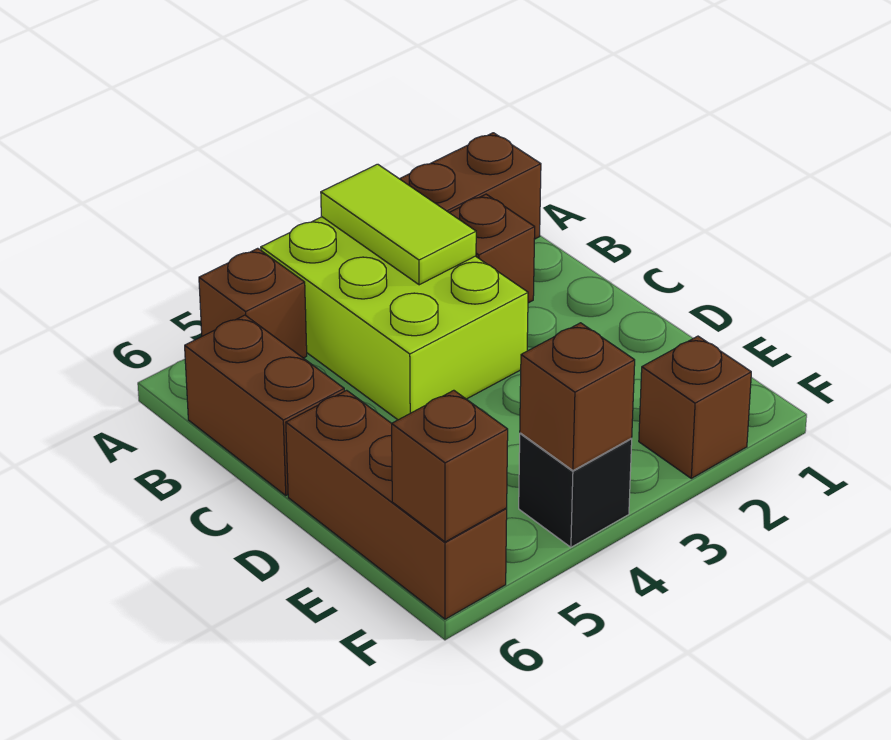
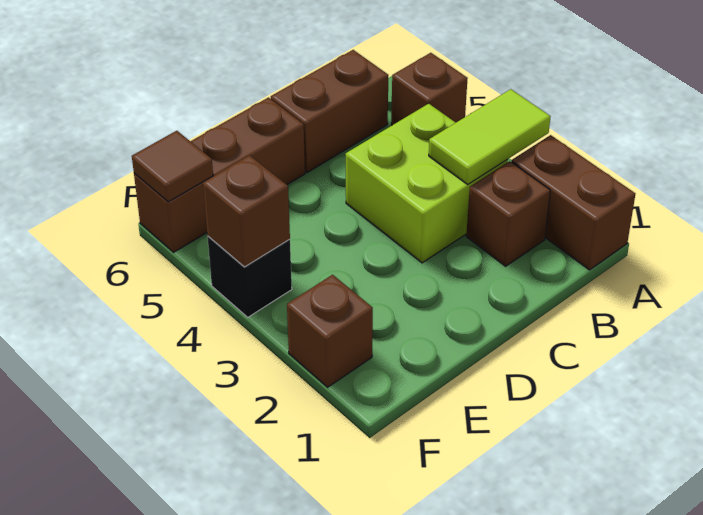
lime 2x3 brick [261,217,528,420] -> lime 2x2 brick [346,104,508,263]
brown 1x1 brick [392,390,508,542] -> brown 1x1 tile [132,131,213,202]

